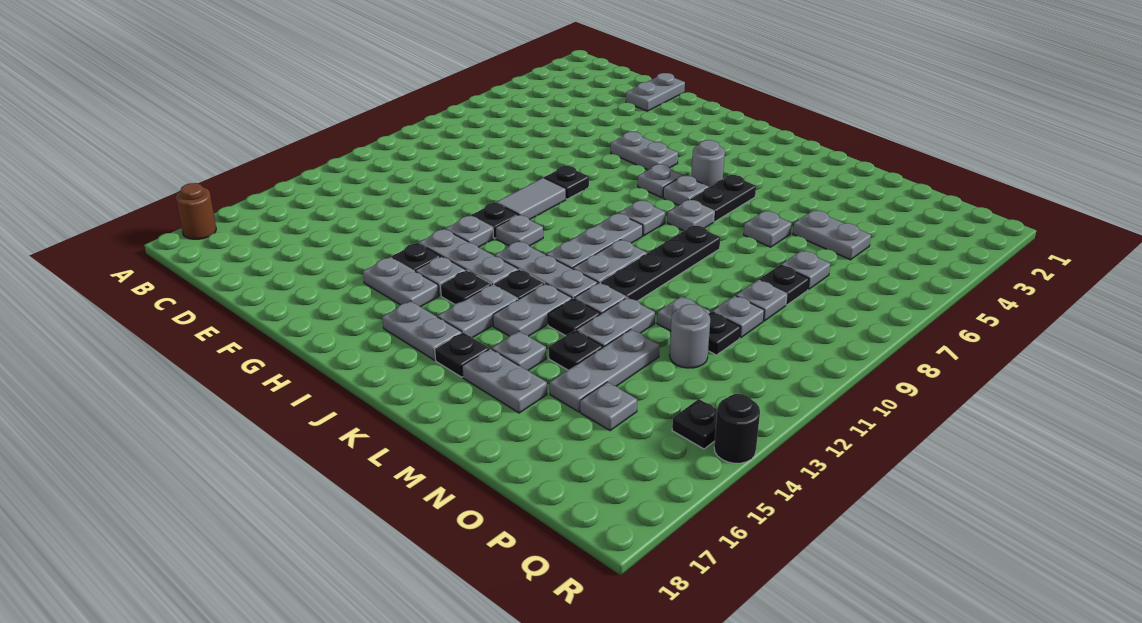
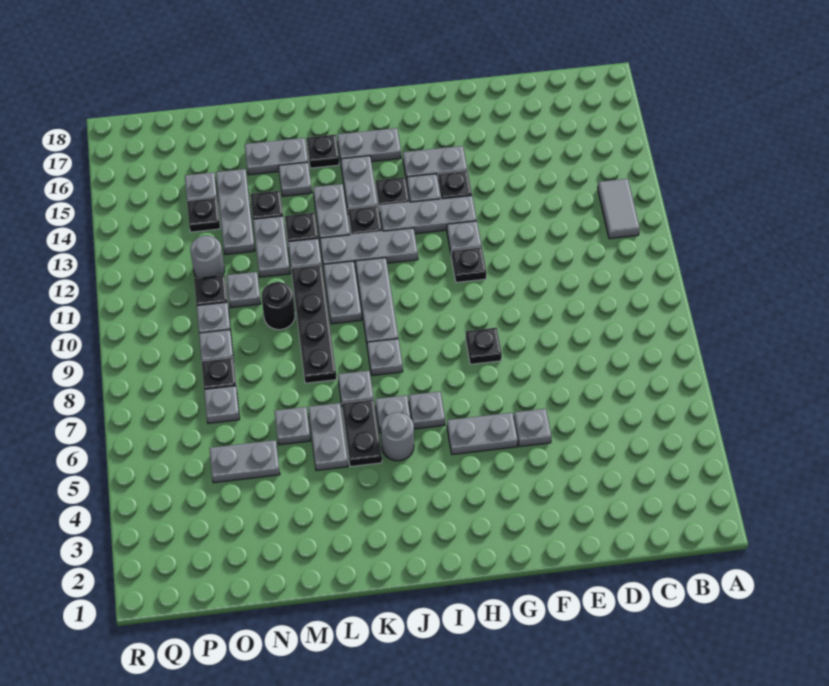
brown 1x1 round brick [176,183,216,239] -> none
grey 1x2 plate [626,73,685,111] -> grey 1x2 plate moved to [308,403,348,471]
grey 1x2 tile [496,178,566,220] -> grey 1x2 tile moved to [598,179,640,239]
grey 1x1 plate [496,215,543,246] -> grey 1x1 plate moved to [514,409,552,447]
black 1x1 plate [672,399,717,449] -> black 1x1 plate moved to [187,197,220,232]
black 1x1 round brick [714,394,760,463] -> black 1x1 round brick moved to [262,282,295,330]

